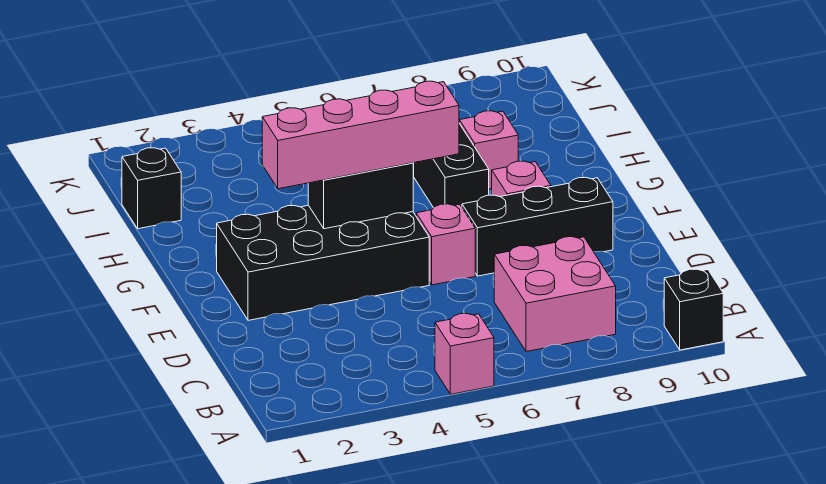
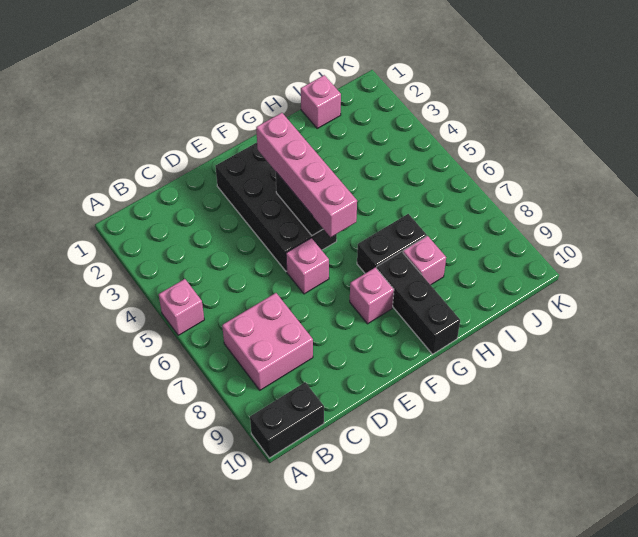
black 1x1 brick [664,269,723,350] -> black 1x2 brick [250,382,324,458]
black 1x3 brick [462,177,613,276] -> black 1x3 brick moved to [377,252,460,354]
black 1x1 brick [122,148,181,229] -> pink 1x1 brick [301,75,341,128]

